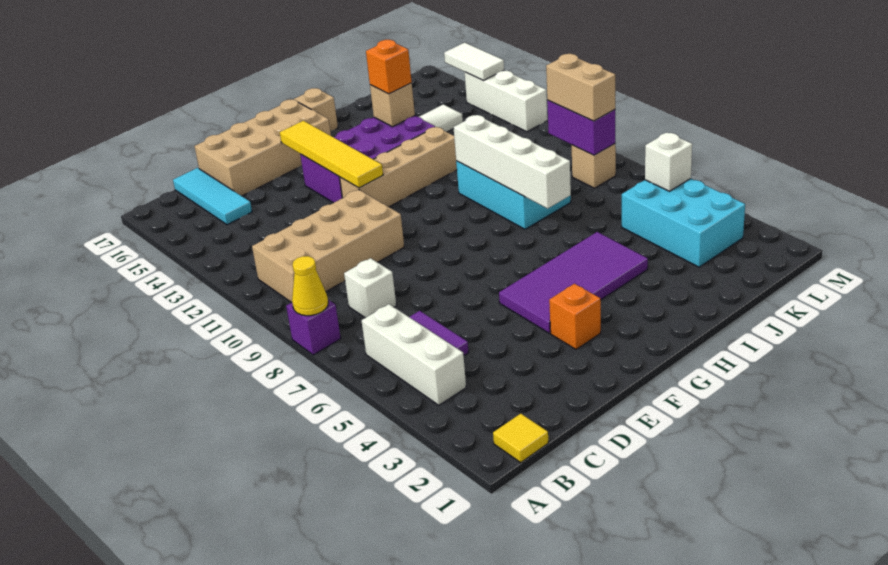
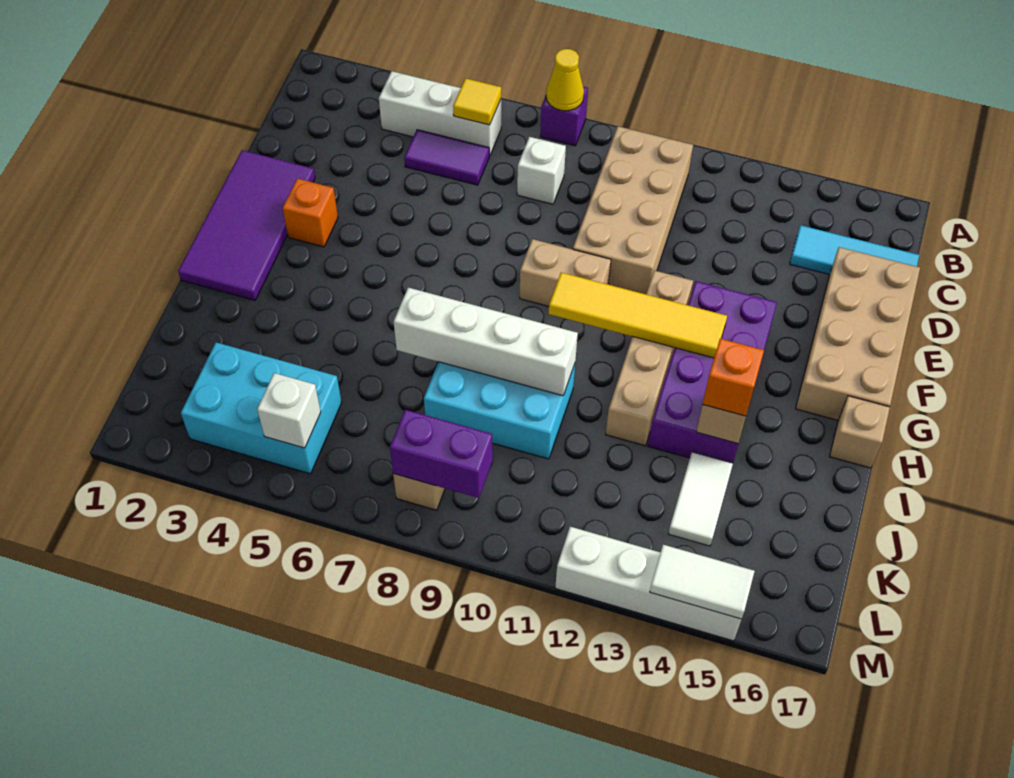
yellow 1x1 tile [493,414,548,462] -> yellow 1x1 tile moved to [453,78,501,125]
purple 2x4 tile [499,232,648,333] -> purple 2x4 tile moved to [178,150,315,300]
yellow 1x4 tile [280,121,383,188] -> yellow 1x4 tile moved to [549,272,727,358]
tan 1x2 brick [546,54,615,121] -> tan 1x2 brick moved to [520,239,611,306]
white 1x3 brick [465,71,547,132] -> white 1x4 brick [555,527,741,641]

